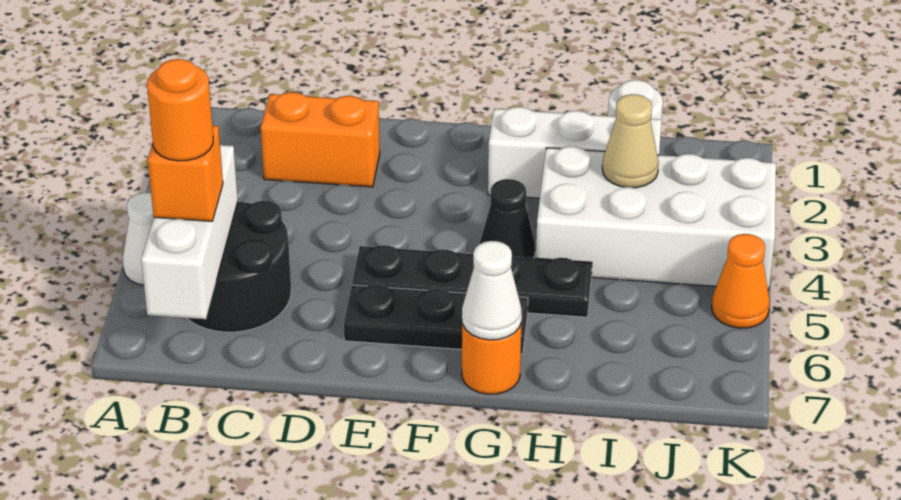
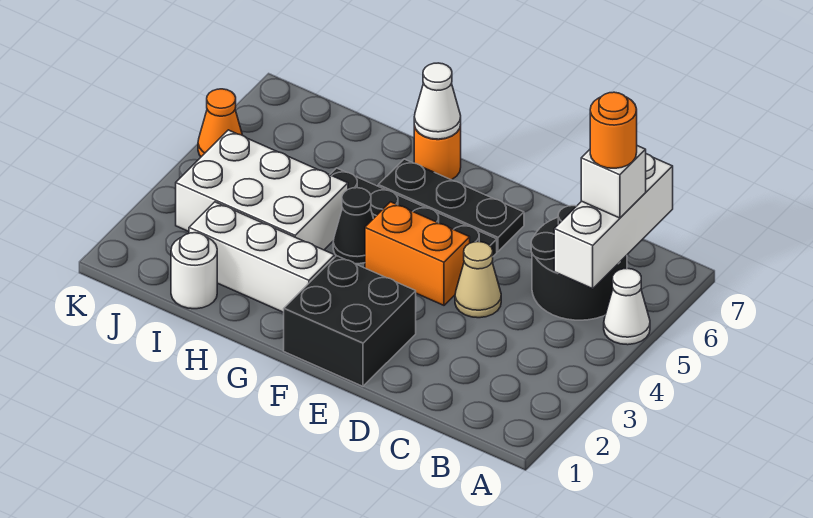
orange 1x1 brick [148,126,223,221] -> white 1x1 brick [581,146,646,218]
orange 1x2 brick [261,92,380,187] -> orange 1x2 brick moved to [365,202,470,305]
none -> black 2x2 brick [284,256,416,386]
white 2x4 brick [536,146,776,290] -> white 2x3 brick [176,130,348,250]
tan 1x1 cone [602,94,659,188] -> tan 1x1 cone moved to [455,242,501,318]

